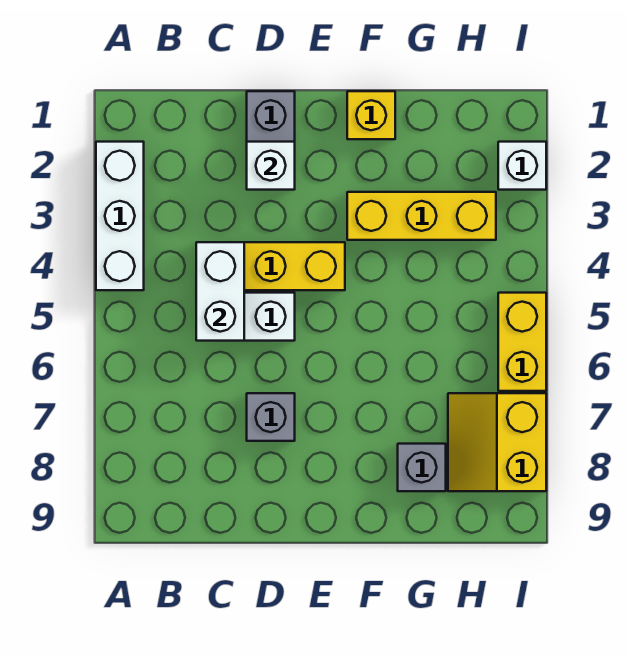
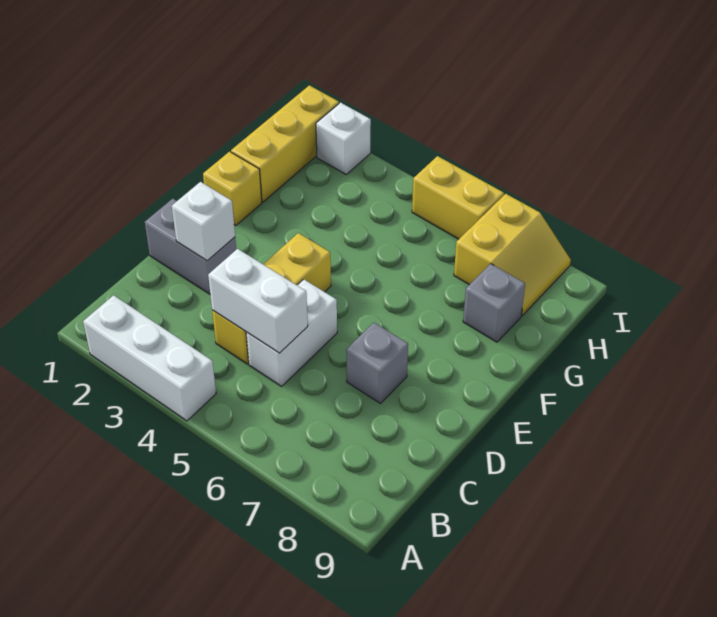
yellow 1x3 brick [347,192,496,240] -> yellow 1x3 brick moved to [231,85,339,202]
yellow 2x2 slope [448,393,546,491] -> yellow 2x2 slope turned to [454,194,571,315]

